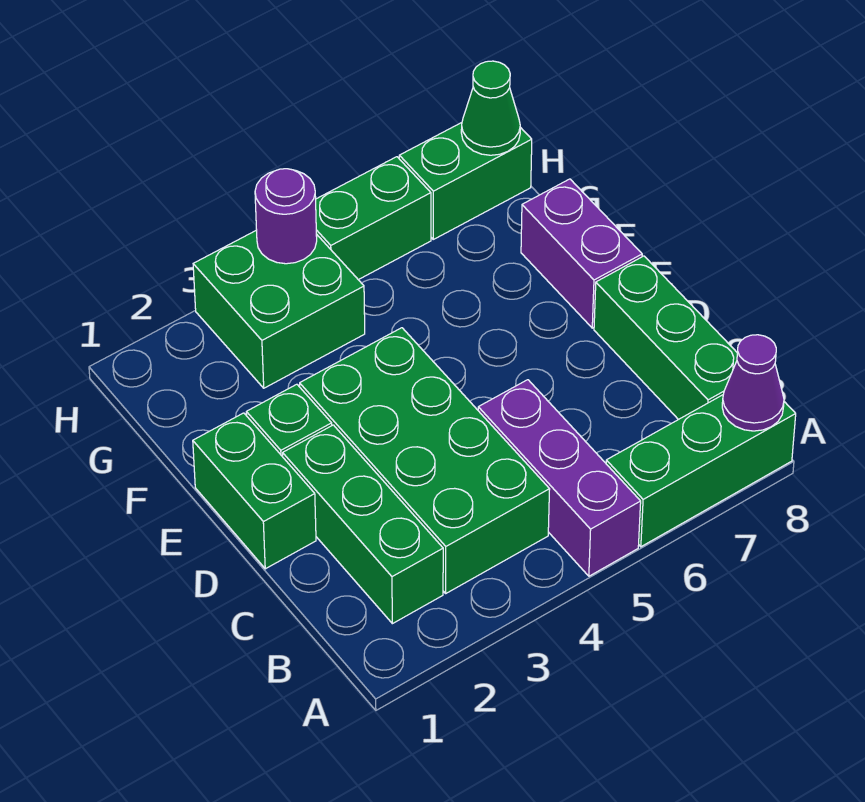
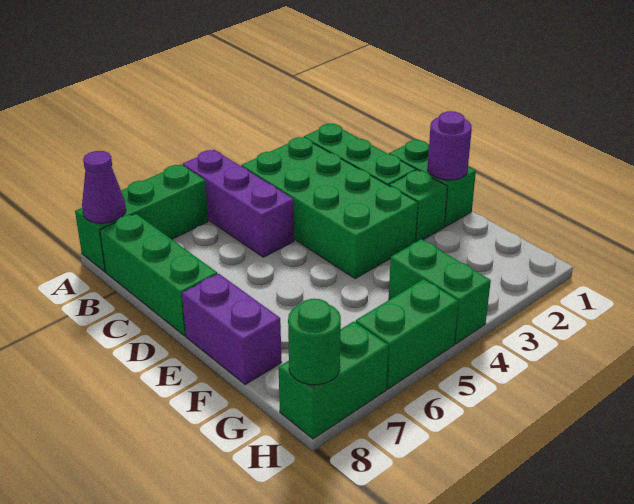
green 2x2 brick [193,230,365,388] -> green 1x2 brick [389,239,491,344]
purple 1x1 round brick [255,169,317,264] -> purple 1x1 round brick moved to [428,111,472,180]
green 1x1 cone [461,61,520,155] -> green 1x1 round brick [288,299,341,385]

